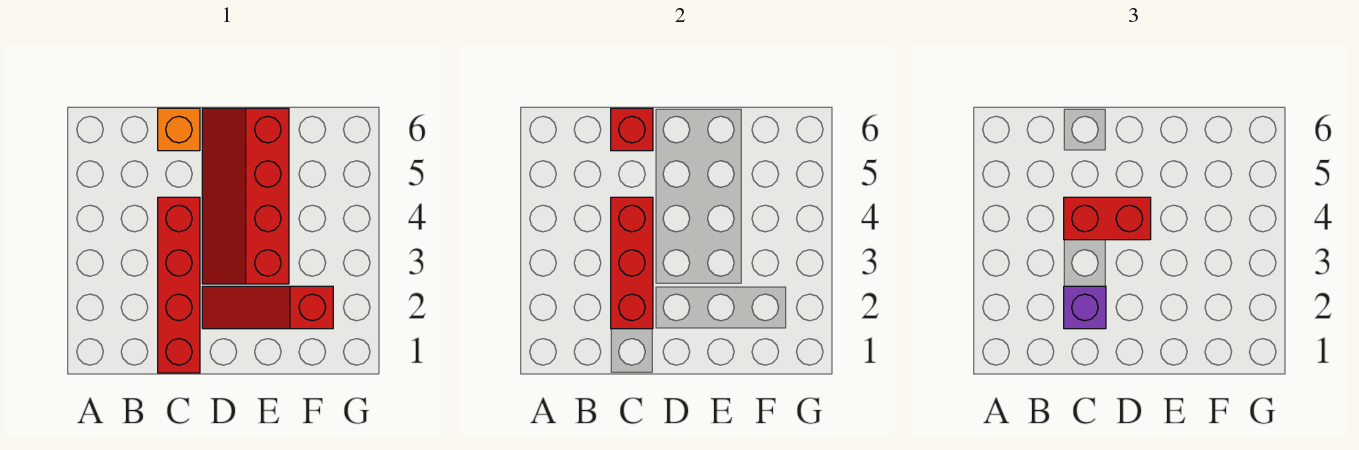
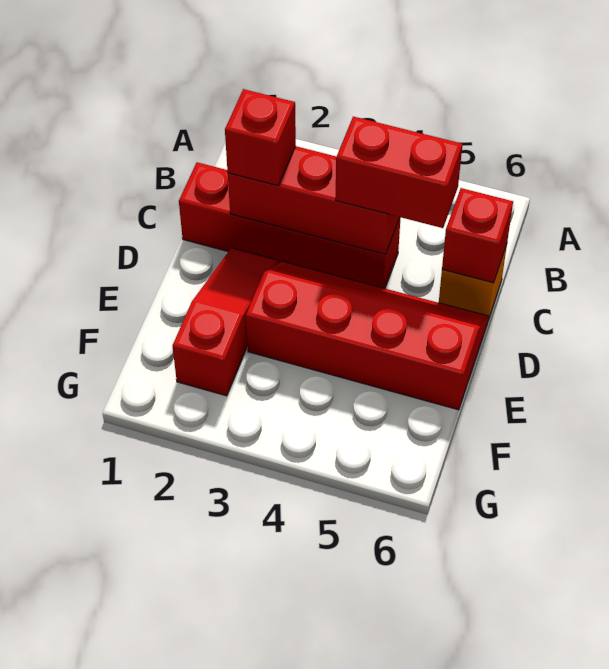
purple 1x1 brick [1064,286,1106,329] -> red 1x1 brick [225,89,296,186]
red 1x2 brick [1064,197,1151,240] -> red 1x2 brick turned to [336,117,462,228]

